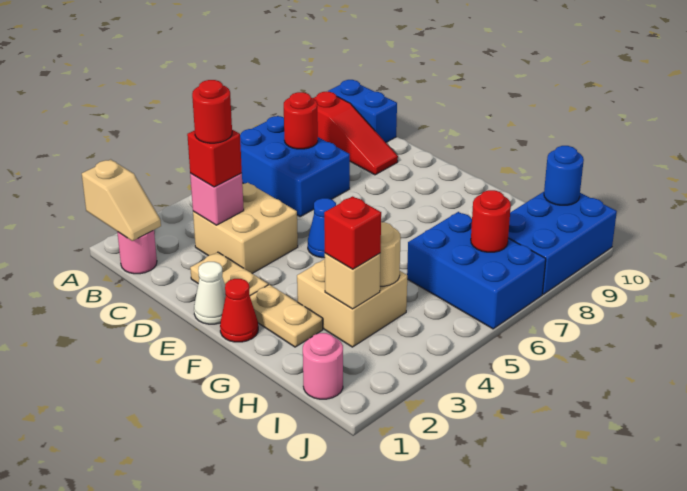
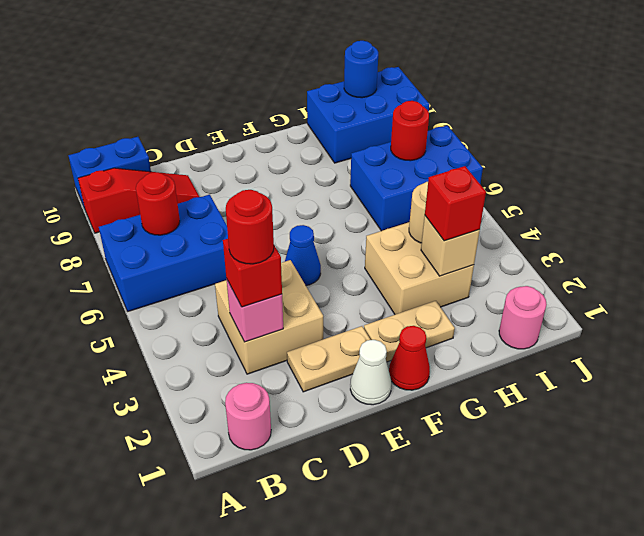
tan 1x2 slope [82,159,161,241] -> none
blue 2x3 brick [508,192,617,294] -> blue 2x3 brick turned to [307,67,429,163]

